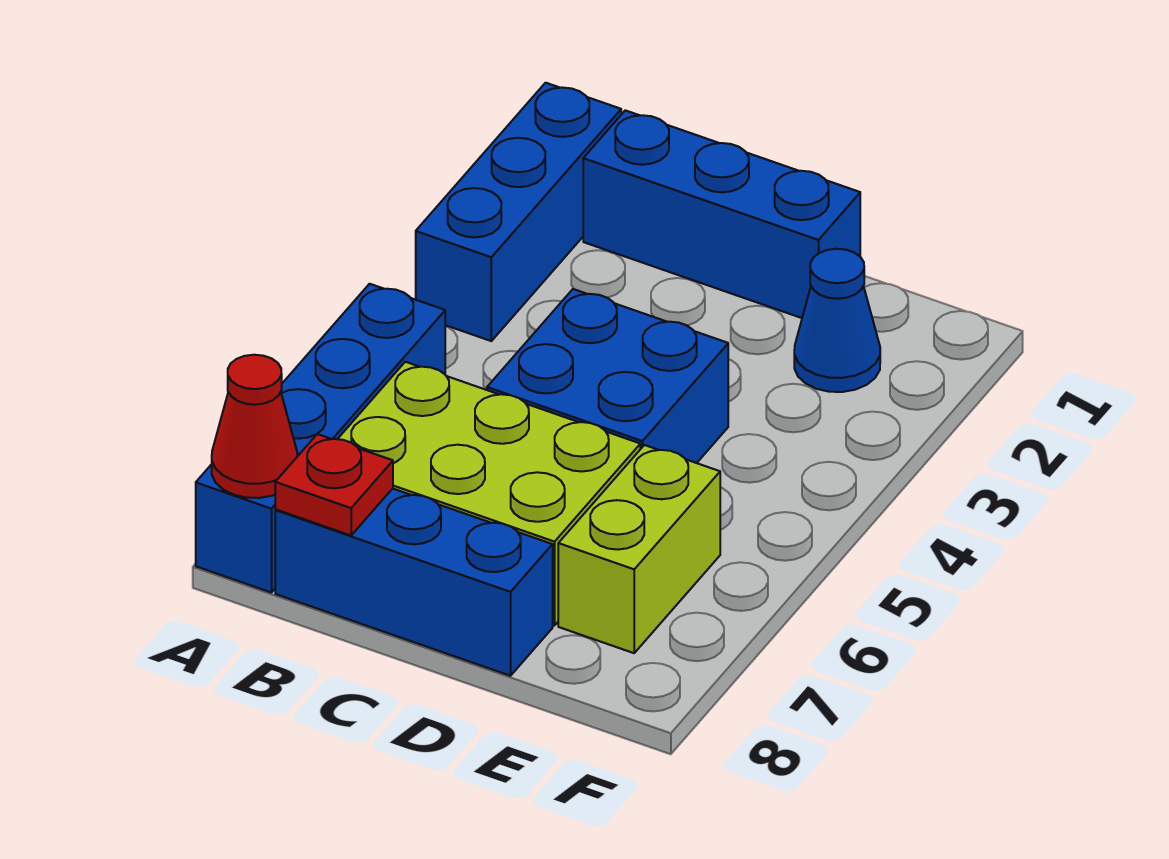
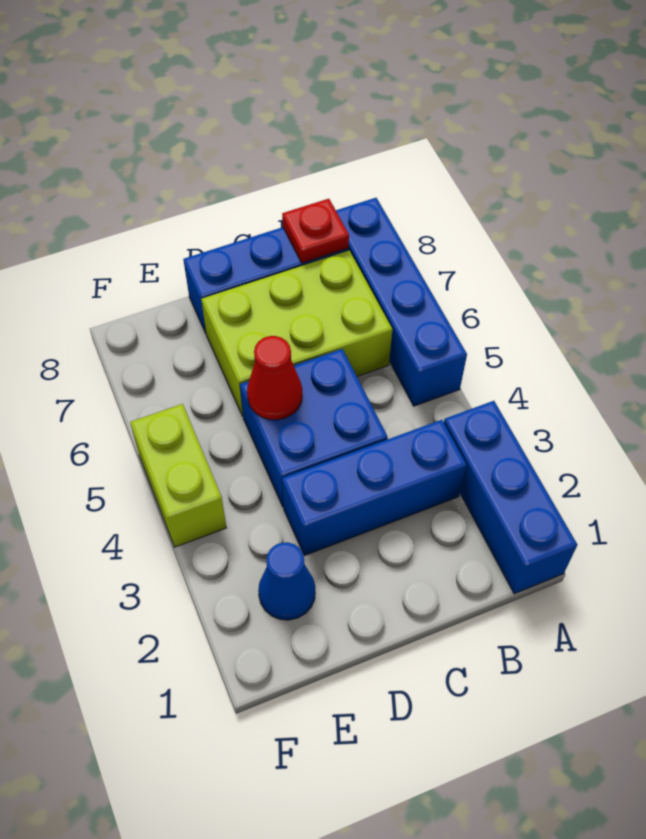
red 1x1 cone [212,355,298,498] -> red 1x1 cone moved to [247,336,302,420]
blue 1x3 brick [583,110,860,318] -> blue 1x3 brick moved to [282,420,467,556]
lime 1x2 brick [558,445,720,653] -> lime 1x2 brick moved to [130,404,226,547]

